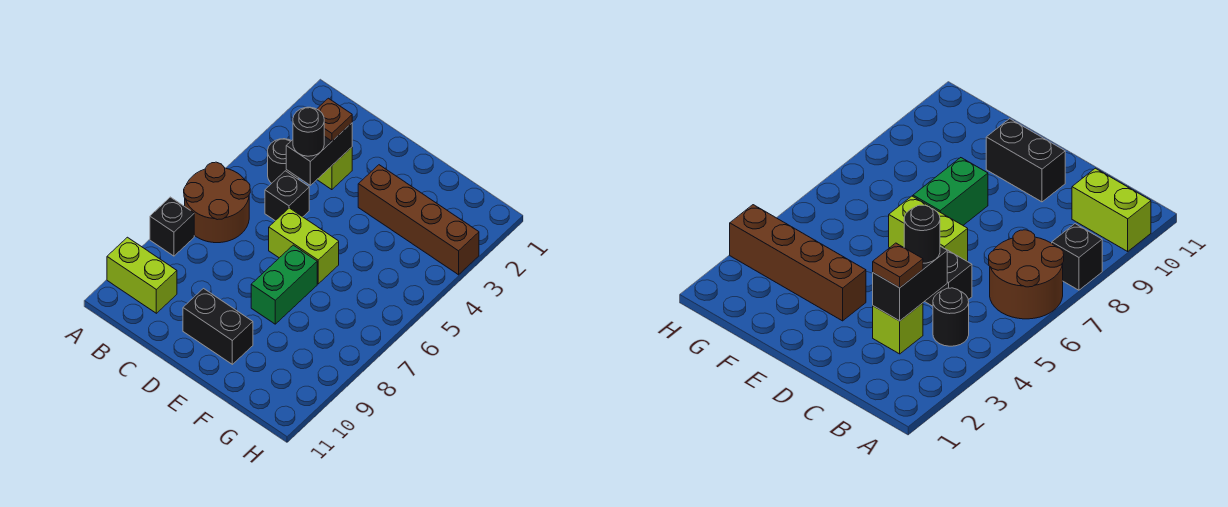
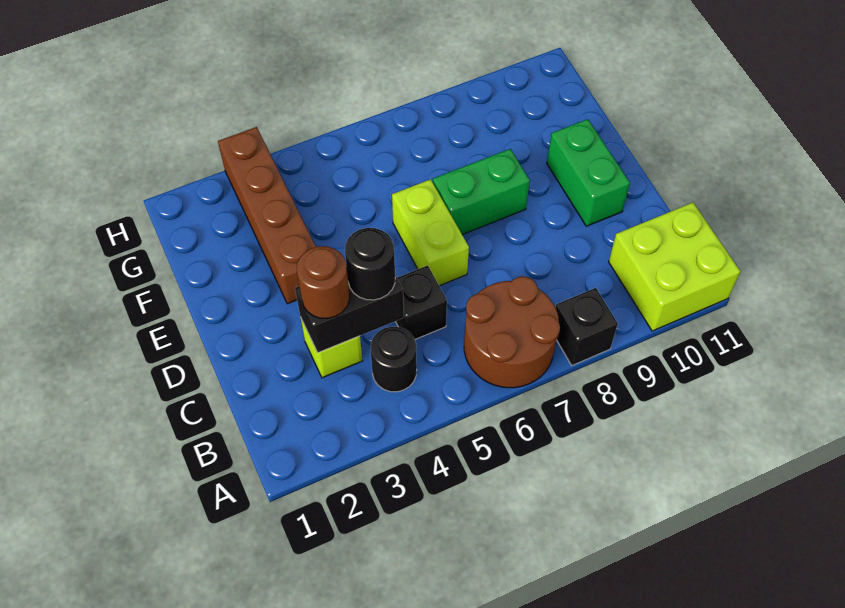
lime 1x2 brick [107,237,177,313] -> lime 2x2 brick [609,203,740,331]
brown 1x1 plate [317,98,352,141] -> brown 1x1 round brick [297,246,350,318]
black 1x2 brick [183,289,253,364] -> green 1x2 brick [547,119,630,226]

